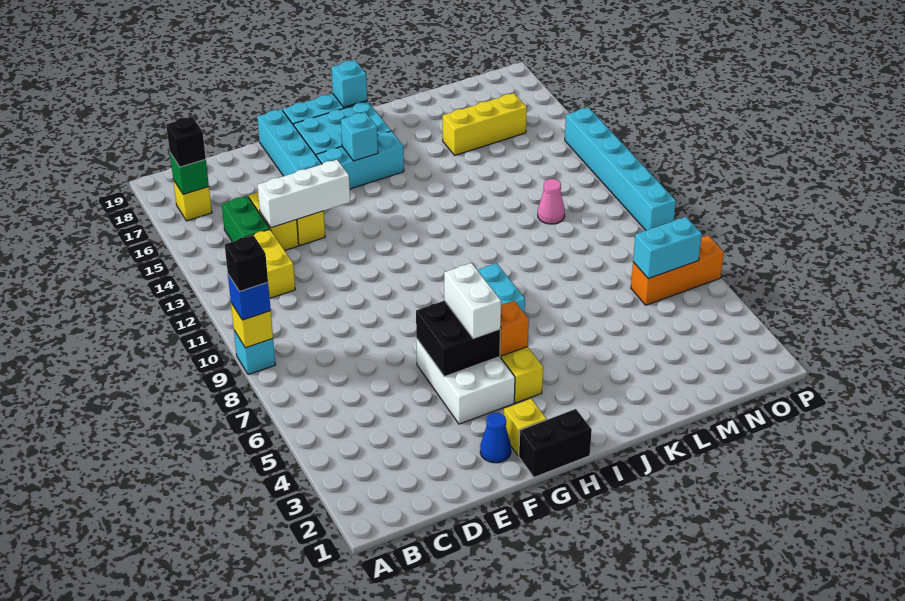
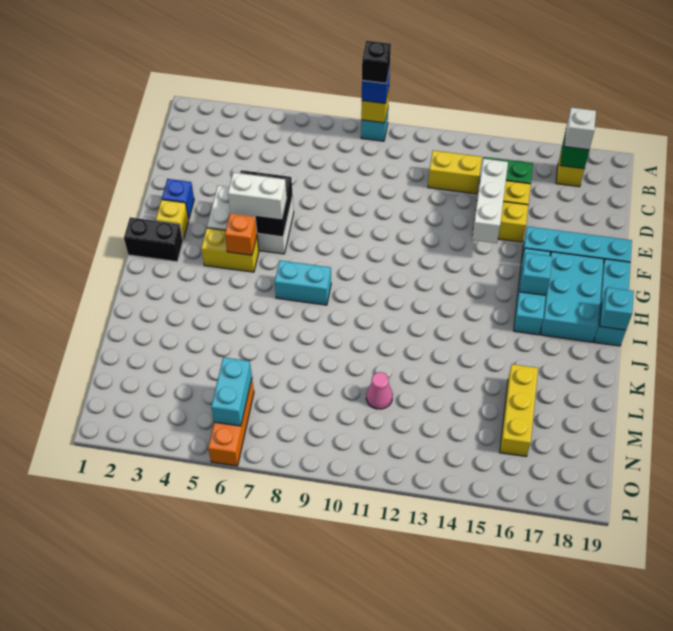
black 1x1 brick [166,117,206,167] -> white 1x1 brick [564,108,596,150]
blue 1x1 cone [480,413,511,463] -> blue 1x1 brick [162,179,194,219]
black 1x2 brick [519,409,592,477] -> black 1x2 brick turned to [124,217,183,262]
cyan 1x6 brick [565,107,676,230] -> none

